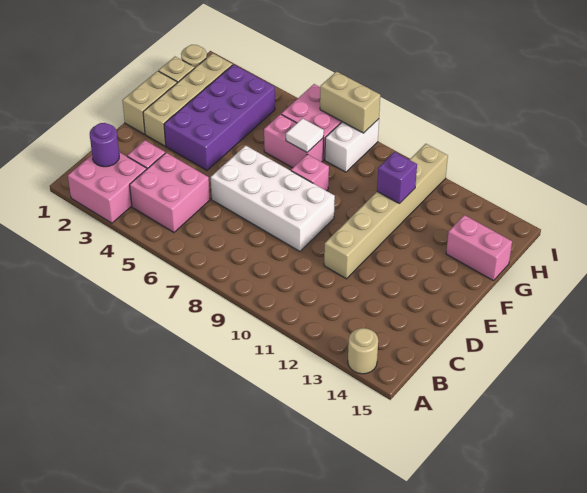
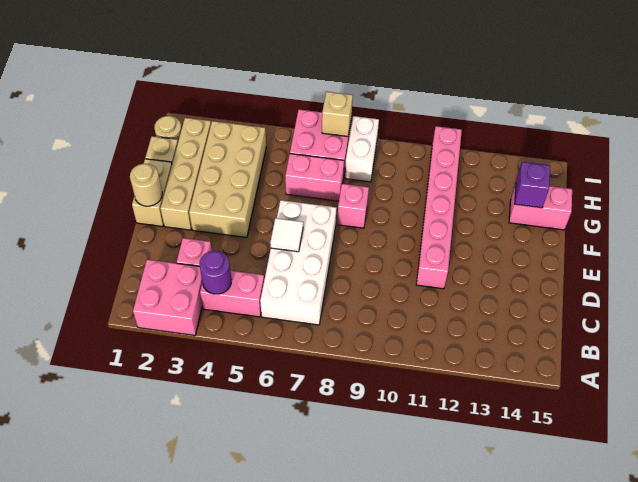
tan 1x1 round brick [348,328,378,374] -> tan 1x1 round brick moved to [130,164,162,206]
purple 1x1 round brick [90,123,119,167] -> purple 1x1 round brick moved to [199,251,231,294]
pink 2x2 brick [130,153,210,232] -> pink 1x2 brick [200,271,264,317]
white 2x4 brick [211,146,335,251] -> white 2x4 brick turned to [260,200,336,325]
tan 1x6 brick [324,144,448,279] -> pink 1x6 brick [416,126,462,289]
purple 2x4 brick [164,65,275,170] -> tan 2x4 brick [189,121,266,238]
white 1x1 tile [286,118,324,152] -> white 1x1 tile moved to [270,218,303,252]
purple 1x1 brick [377,152,417,204] -> purple 1x1 brick moved to [515,162,550,208]
tan 1x2 brick [320,72,380,133] -> tan 1x1 brick [322,92,353,137]

